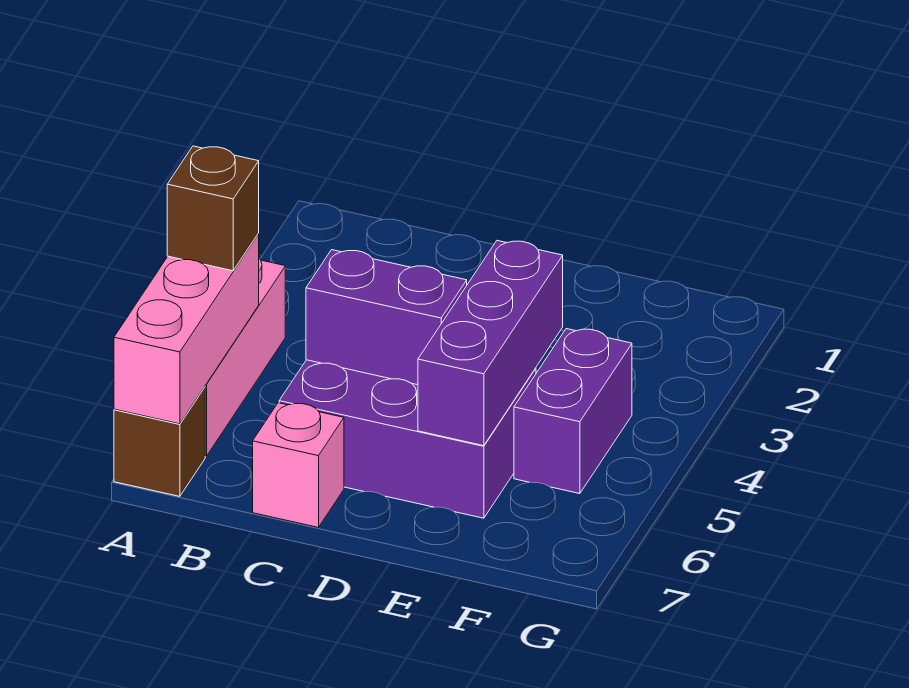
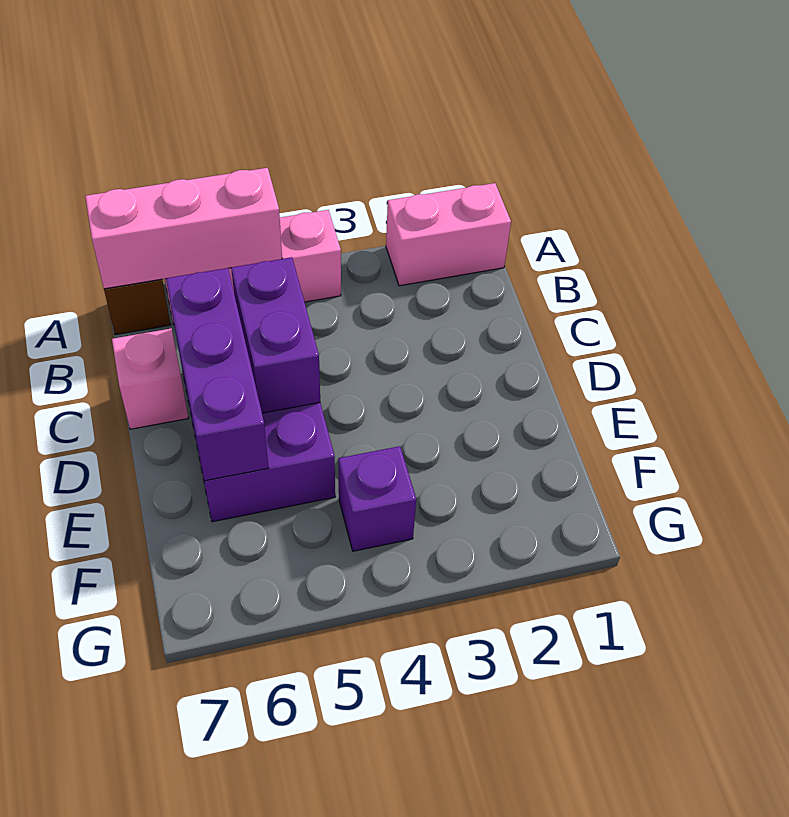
none -> pink 1x2 brick [386,183,511,286]
brown 1x1 brick [167,146,259,271] -> none
purple 1x3 brick [418,241,563,446] -> purple 1x3 brick turned to [166,268,268,481]
purple 1x2 brick [514,329,632,494] -> purple 1x1 brick [338,446,416,551]

